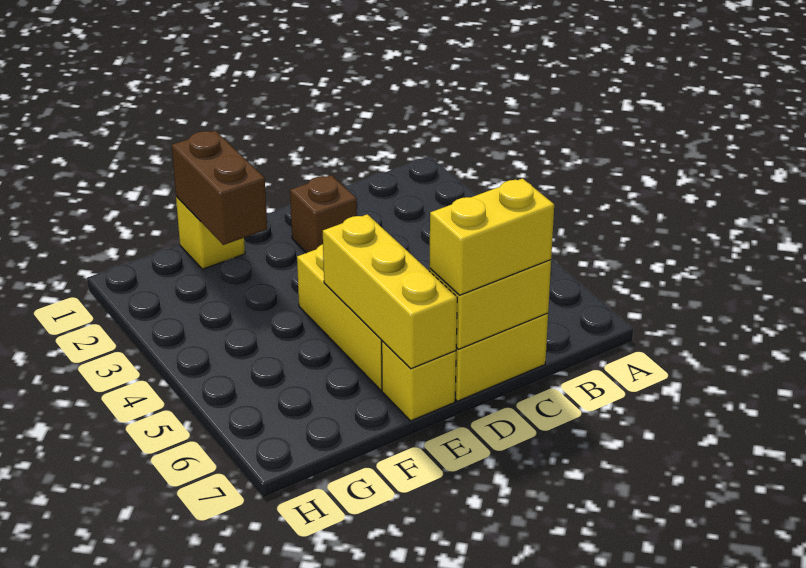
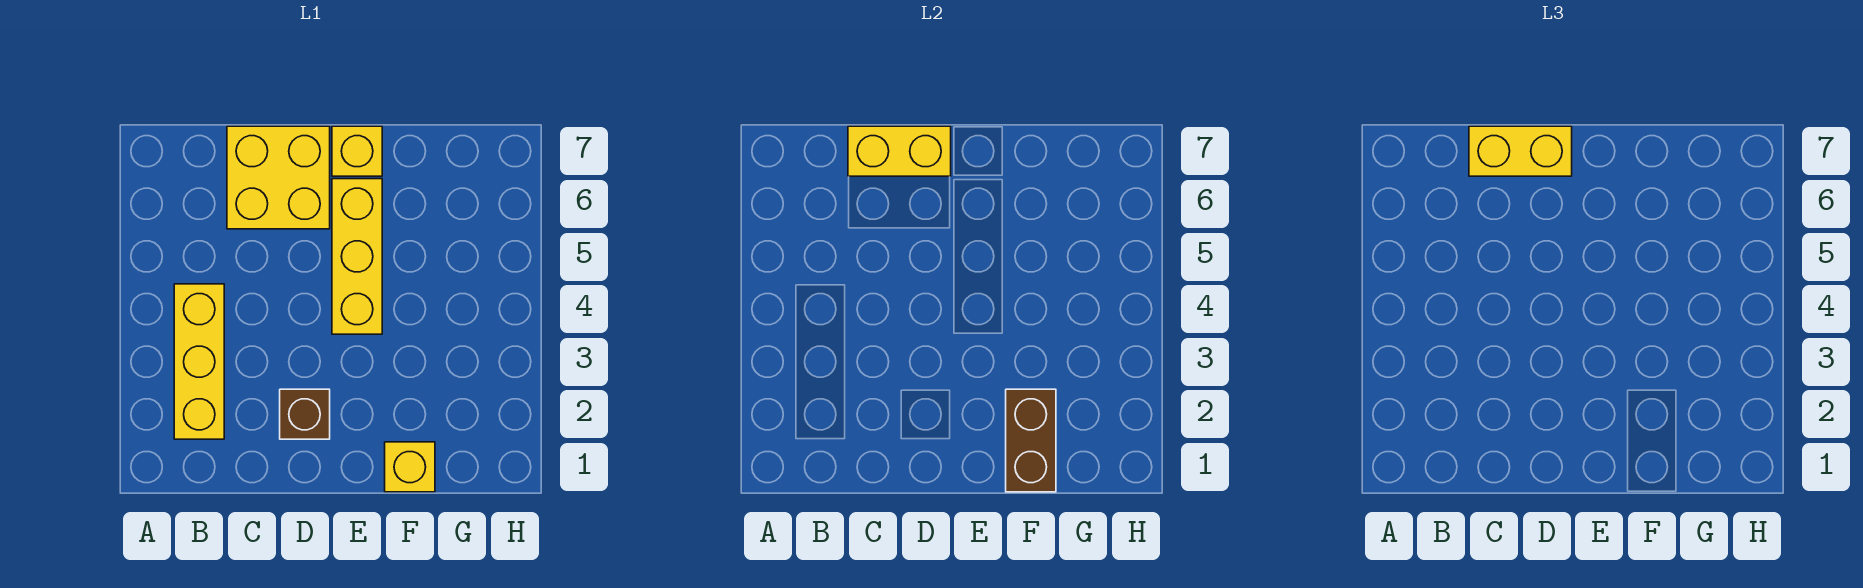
yellow 1x3 brick [323,214,457,369] -> yellow 1x3 brick moved to [174,284,224,439]

